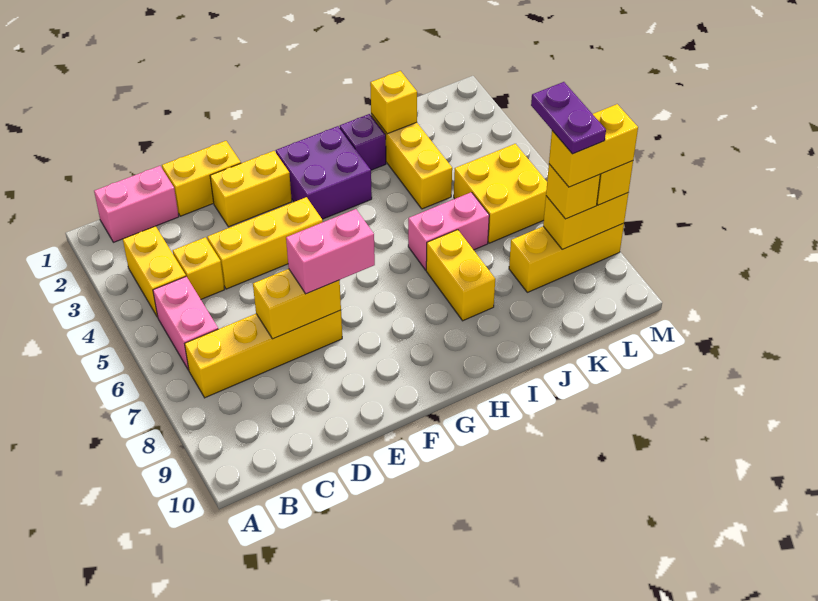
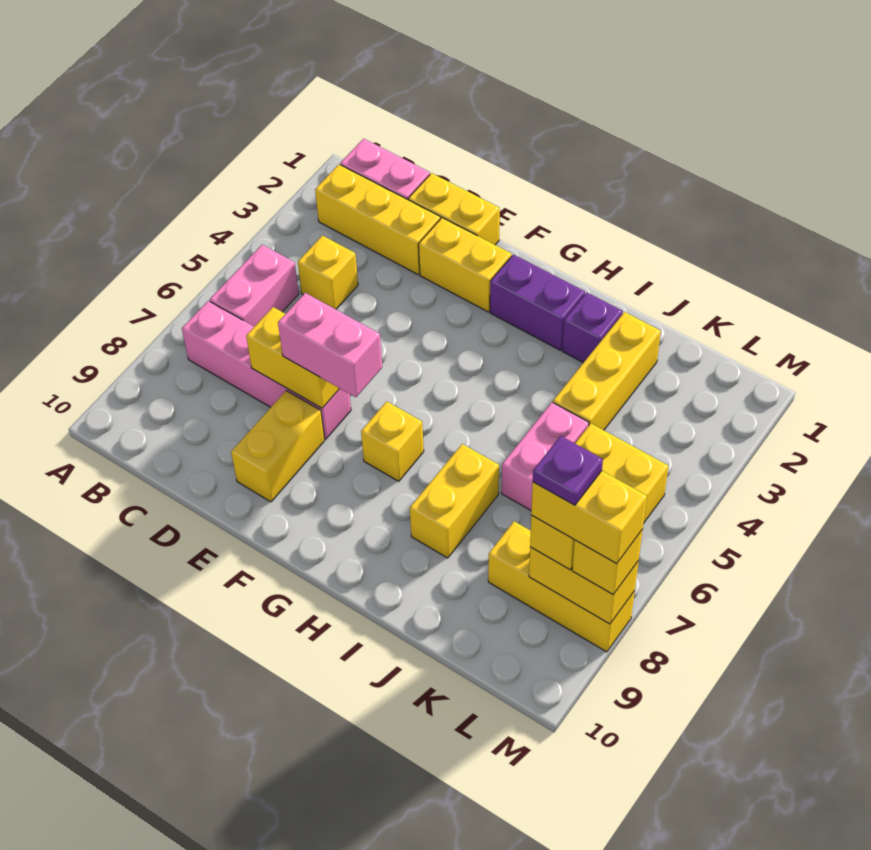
yellow 1x2 brick [123,226,186,317] -> yellow 1x2 brick moved to [231,391,325,502]
yellow 1x4 brick [185,310,342,398] -> pink 1x4 brick [182,301,351,439]
yellow 1x3 brick [207,197,323,289] -> yellow 1x3 brick moved to [315,164,440,274]
purple 2x2 brick [276,126,372,219] -> purple 1x2 brick [490,254,585,350]
pink 1x2 brick [408,192,489,270] -> pink 1x2 brick turned to [502,402,589,510]
yellow 1x1 brick [370,71,417,134] -> yellow 1x1 brick moved to [361,401,424,481]
purple 1x2 plate [531,82,606,154] -> purple 1x1 plate [533,436,603,505]

